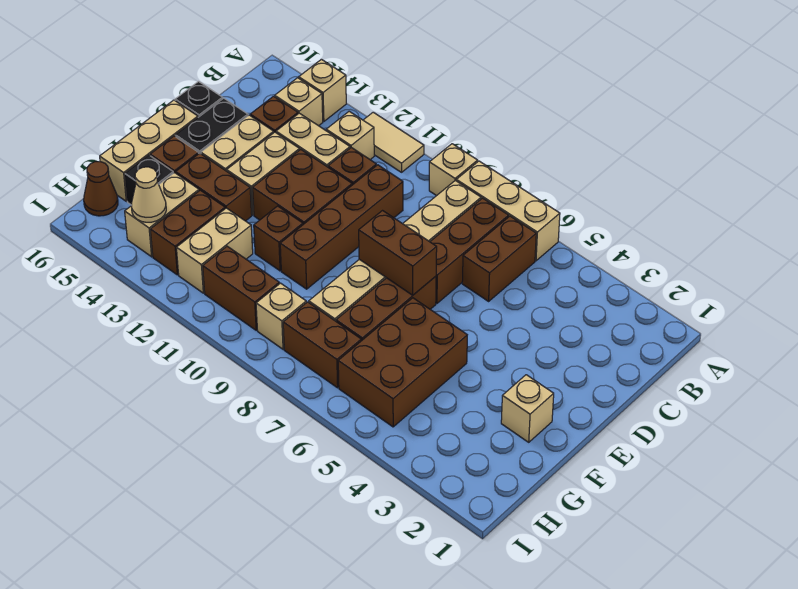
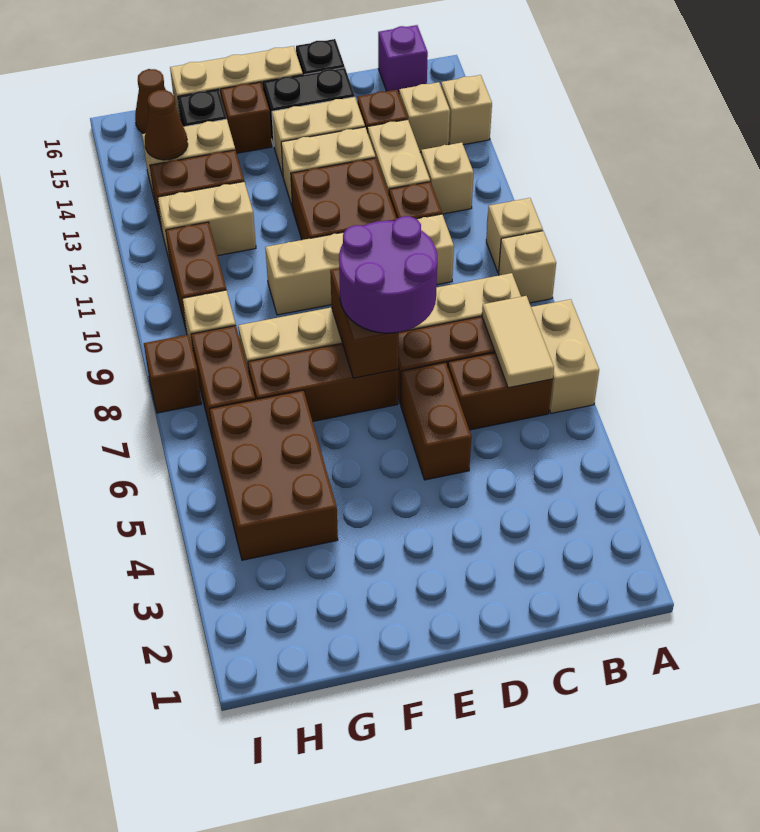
tan 1x3 brick [456,161,560,261] -> tan 1x2 brick [531,299,599,413]
tan 1x2 tile [363,112,424,172] -> tan 1x2 tile moved to [482,296,554,388]
none -> purple 1x1 brick [378,25,428,93]
brown 1x4 brick [280,165,403,289] -> tan 1x4 brick [265,214,454,315]
none -> purple 2x2 round brick [339,216,437,333]
tan 1x1 brick [501,375,554,442] -> tan 1x1 brick moved to [486,198,543,273]
brown 2x3 brick [338,298,467,427] -> brown 2x3 brick turned to [209,390,338,560]
brown 1x1 brick [254,206,303,271] -> brown 1x1 brick moved to [144,335,202,413]
brown 1x2 brick [176,153,252,221] -> brown 1x2 brick moved to [401,362,471,480]
tan 1x1 cone [132,167,166,222] -> brown 1x1 cone [145,90,188,160]

